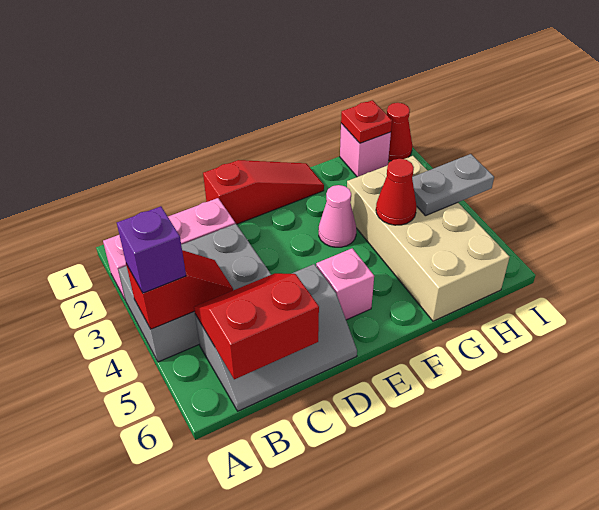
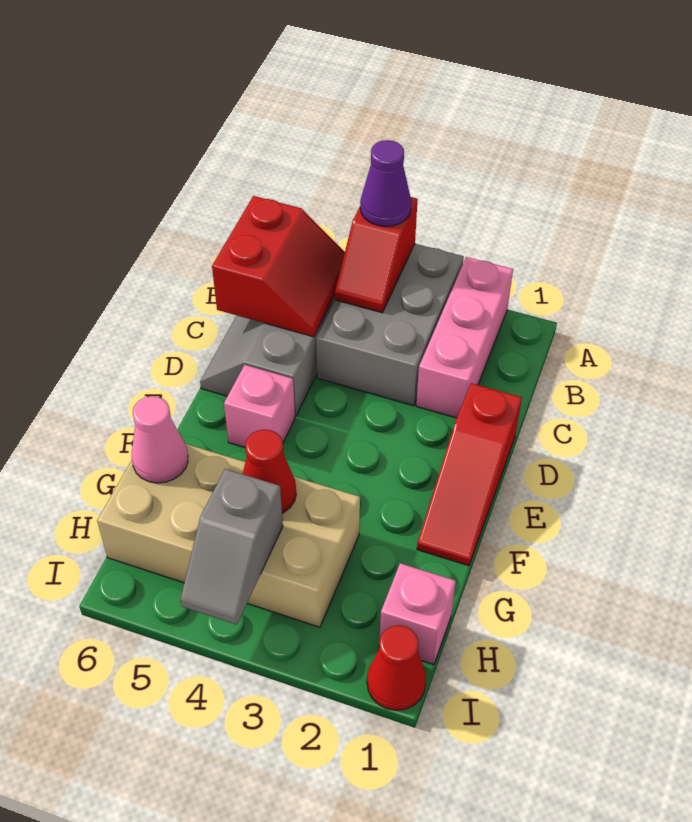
purple 1x1 brick [117,206,186,293] -> purple 1x1 cone [360,140,411,226]
pink 1x1 cone [319,185,356,247] -> pink 1x1 cone moved to [132,396,188,483]
red 1x1 plate [341,100,392,143] -> none
grey 1x2 plate [412,154,494,216] -> grey 1x2 slope [180,469,283,625]

